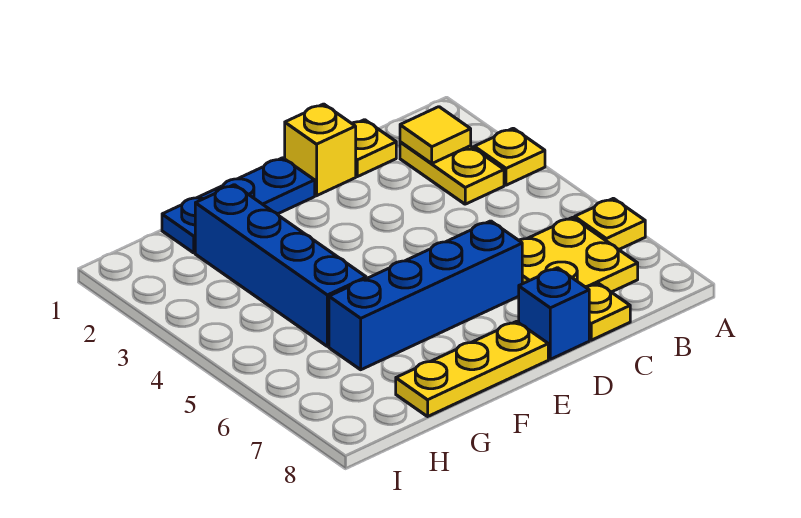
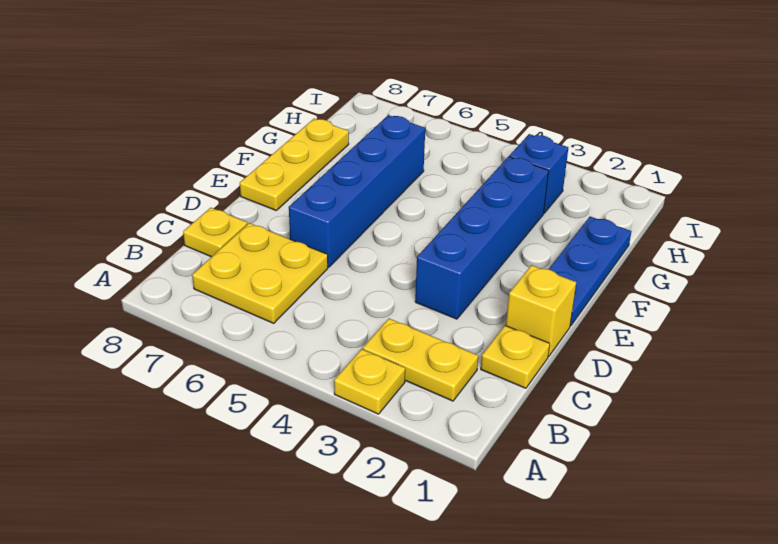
yellow 1x1 plate [575,198,645,250] -> none
yellow 1x1 tile [400,107,471,164] -> none
blue 1x1 brick [519,268,589,359] -> blue 1x1 brick moved to [509,134,568,213]
blue 1x4 brick [195,185,366,346] -> blue 1x4 brick turned to [415,157,549,319]

